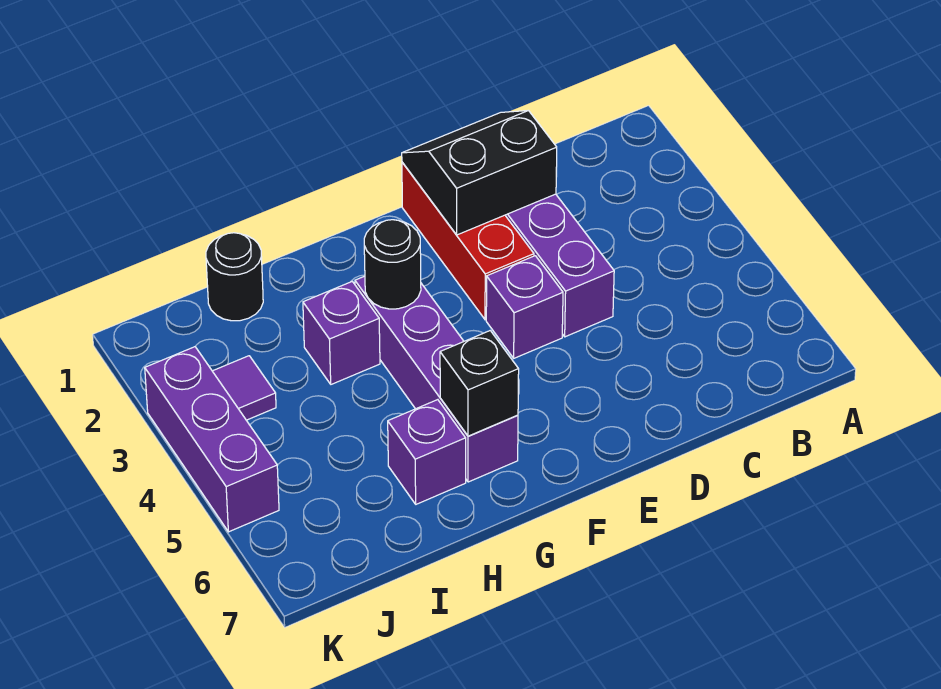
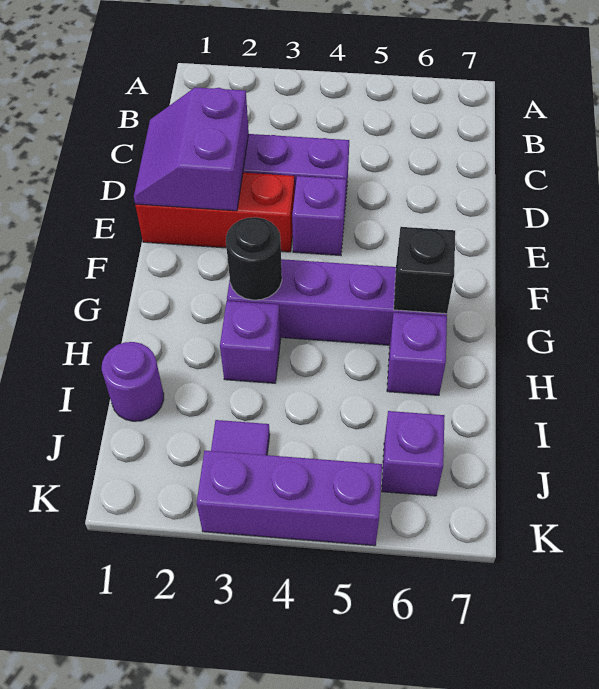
black 2x2 slope [402,111,557,235] -> purple 2x2 slope [134,87,249,211]
black 1x1 round brick [206,233,263,321] -> purple 1x1 round brick [102,342,164,421]
none -> purple 1x1 brick [382,411,445,496]

